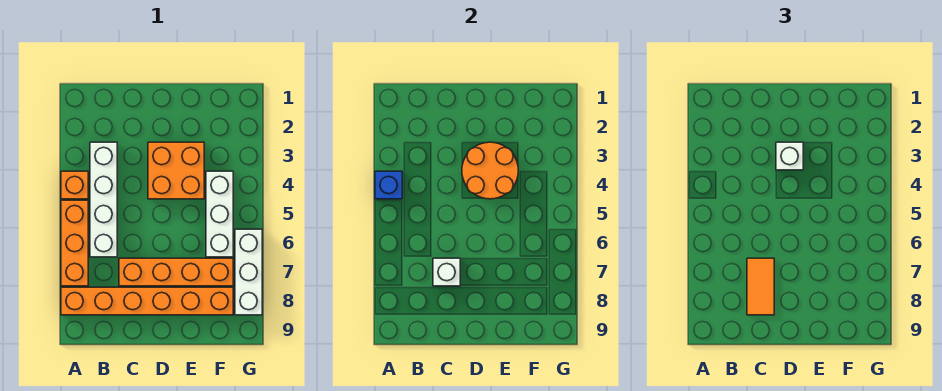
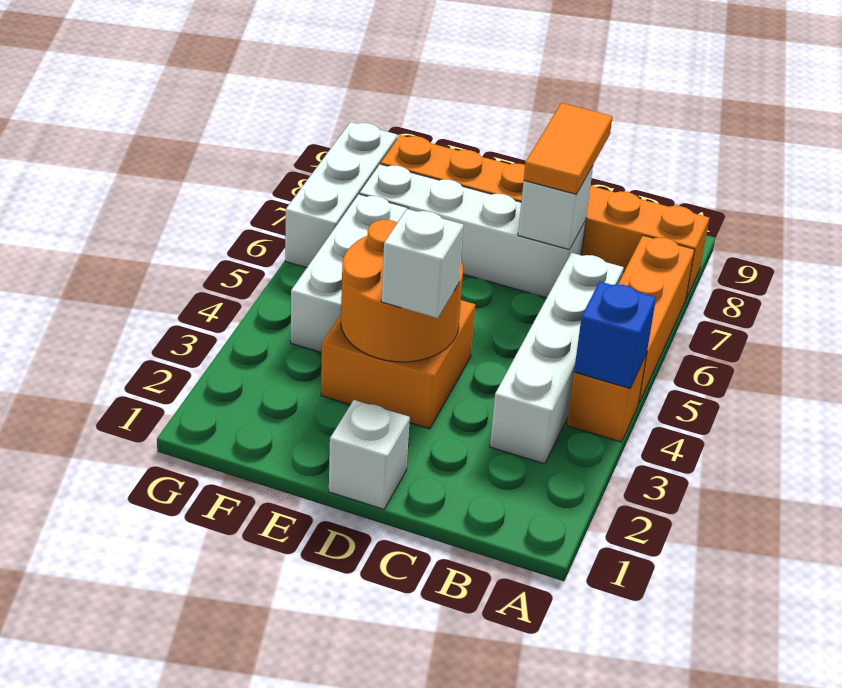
orange 1x4 brick [119,258,233,286] -> white 1x4 brick [360,164,586,298]
none -> white 1x1 brick [329,400,410,509]

